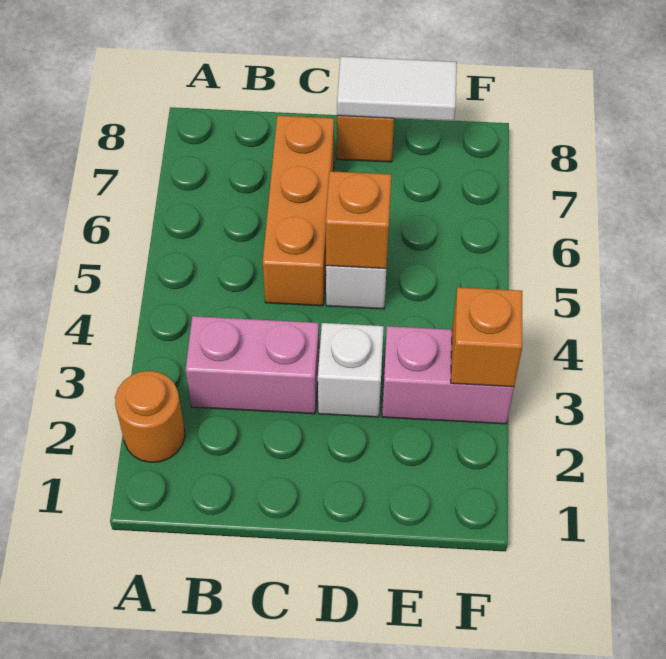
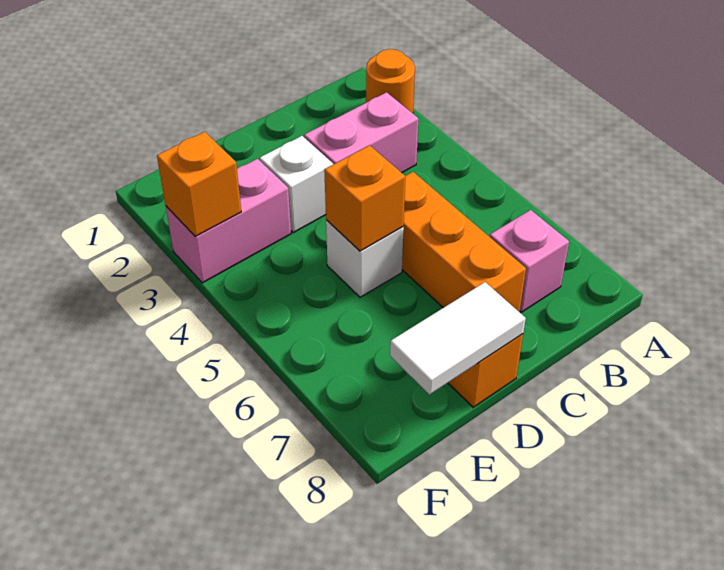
none -> pink 1x1 brick [490,210,569,312]

